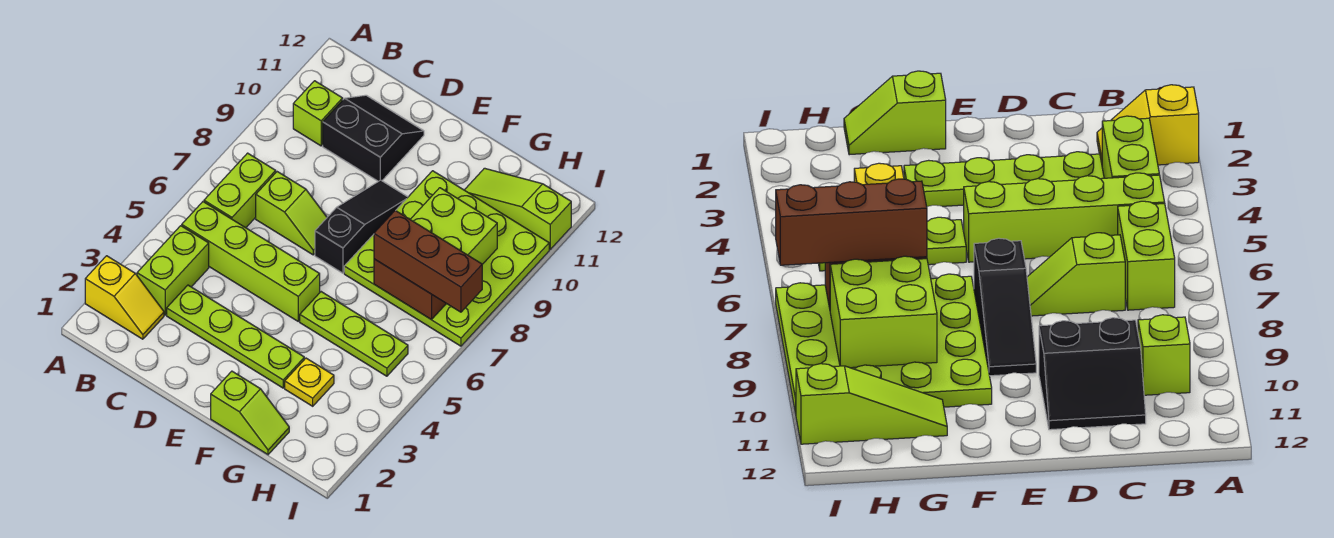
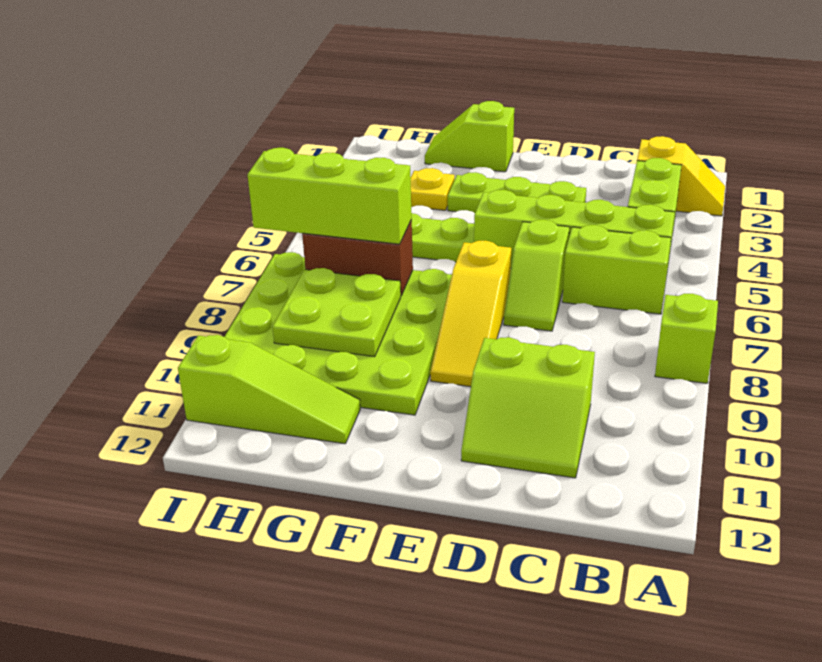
yellow 1x2 slope [85,256,164,339] -> yellow 1x2 slope turned to [637,136,725,216]
lime 1x2 brick [204,153,276,228] -> lime 1x2 brick turned to [562,225,671,314]
lime 1x1 brick [293,81,343,146] -> lime 1x1 brick moved to [655,294,718,383]
lime 1x4 plate [167,285,304,388] -> lime 1x3 plate [448,172,586,213]
lime 1x2 slope [256,172,327,255] -> lime 1x2 slope turned to [504,220,570,331]
black 2x2 slope [323,95,424,181] -> lime 2x2 slope [461,337,595,478]
black 1x3 slope [315,180,408,273] -> yellow 1x3 slope [430,241,511,387]
brown 1x3 brick [374,211,482,312] -> lime 1x3 brick [247,148,412,244]
lime 2x2 brick [410,188,497,264] -> lime 2x2 plate [272,268,401,357]

